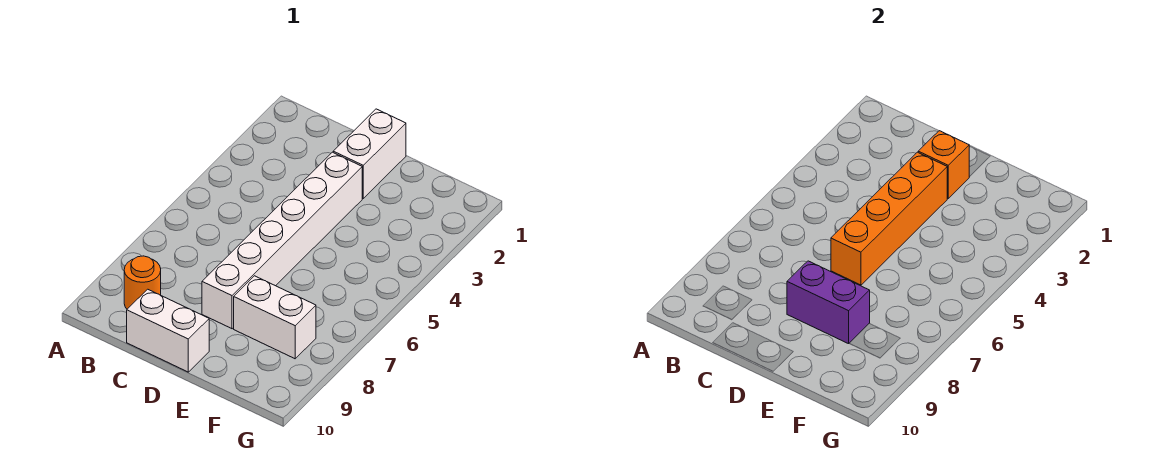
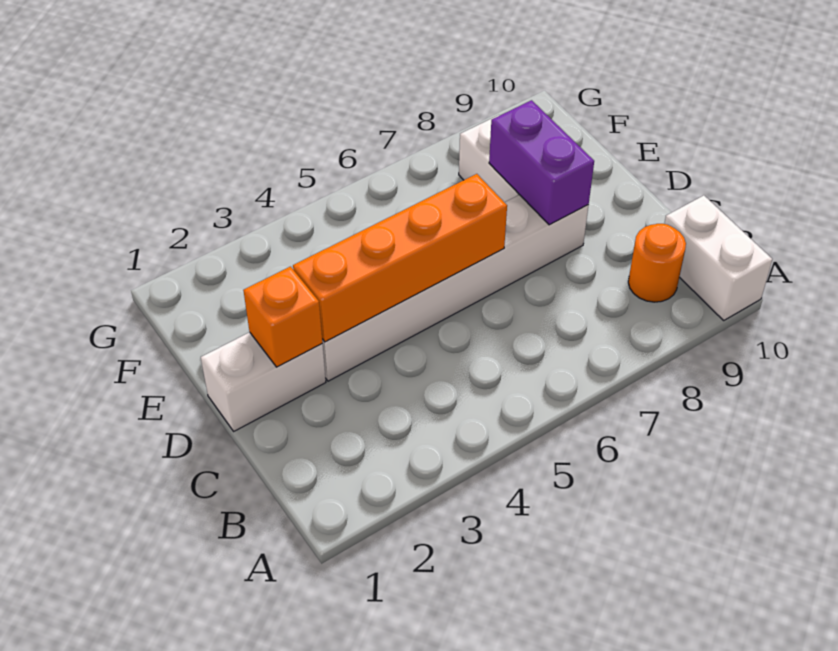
white 1x2 brick [127,289,209,372] -> white 1x2 brick moved to [664,195,772,320]

